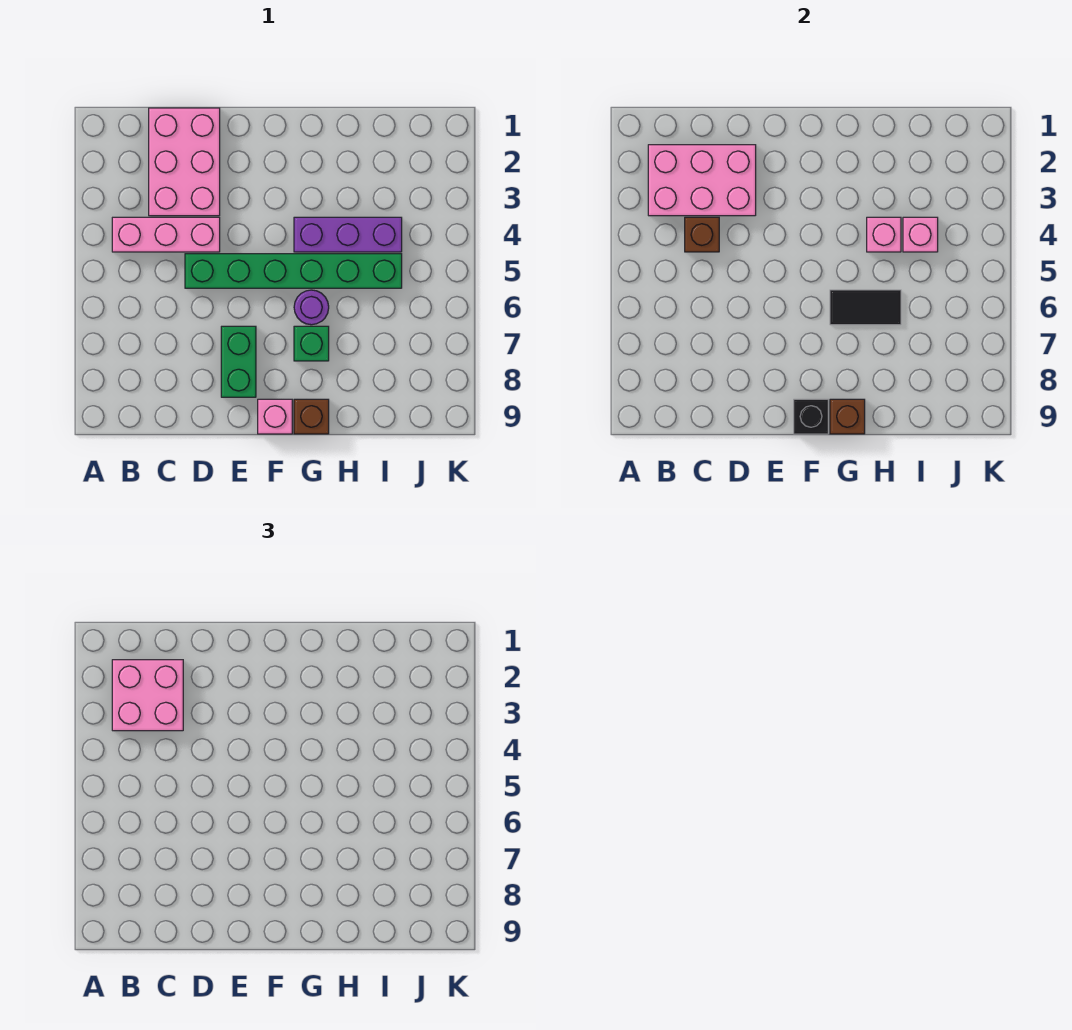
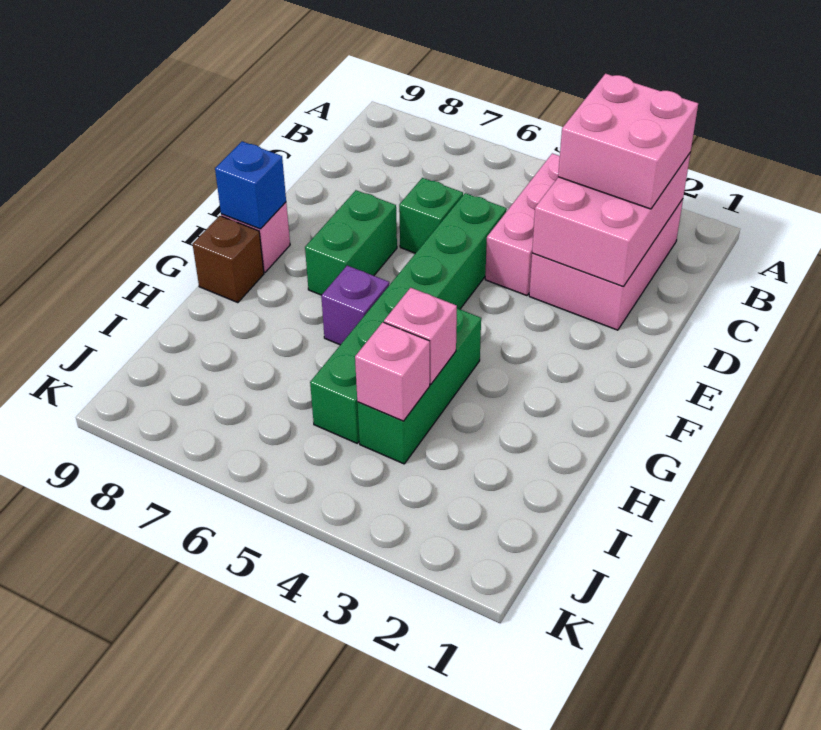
pink 2x3 brick [149,108,220,216] -> pink 2x3 brick turned to [529,199,683,330]
brown 1x1 brick [685,217,719,252] -> none
green 1x2 brick [221,326,256,397] -> green 1x2 brick turned to [305,190,397,295]
black 1x1 brick [794,399,828,434] -> blue 1x1 brick [215,141,286,229]
purple 1x3 brick [294,217,402,252] -> green 1x3 brick [357,308,481,464]
purple 1x1 round brick [294,290,329,325] -> purple 1x1 brick [321,266,389,345]
black 1x2 tile [830,290,901,325] -> none
green 1x1 brick [294,326,329,361] -> green 1x1 brick moved to [399,178,463,253]
brown 1x1 brick [830,399,865,434] -> none

